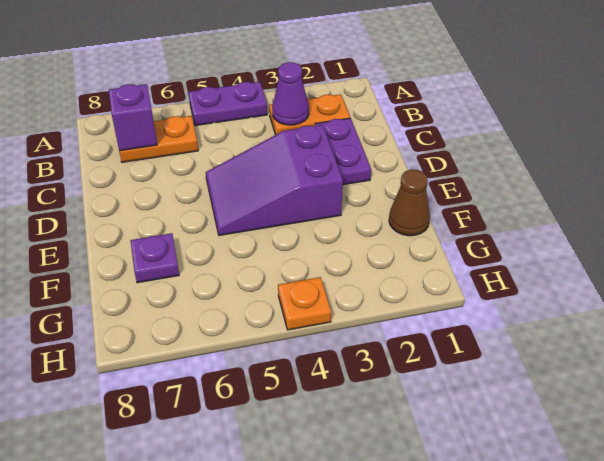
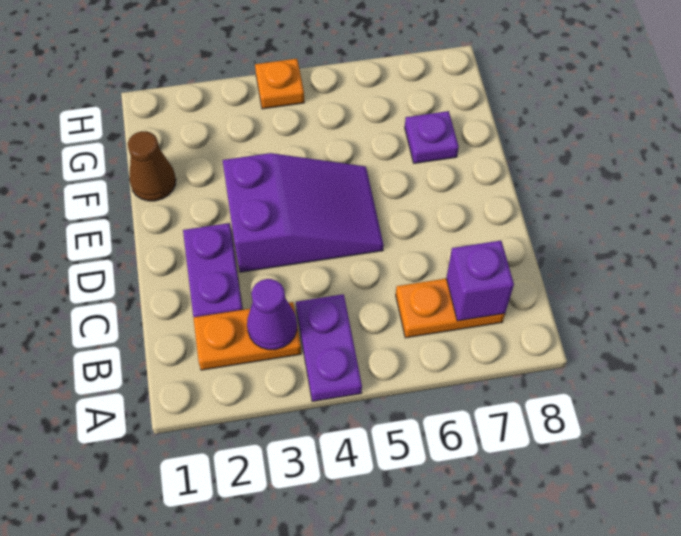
purple 1x2 plate [189,82,267,126] -> purple 1x2 plate turned to [296,294,362,401]

